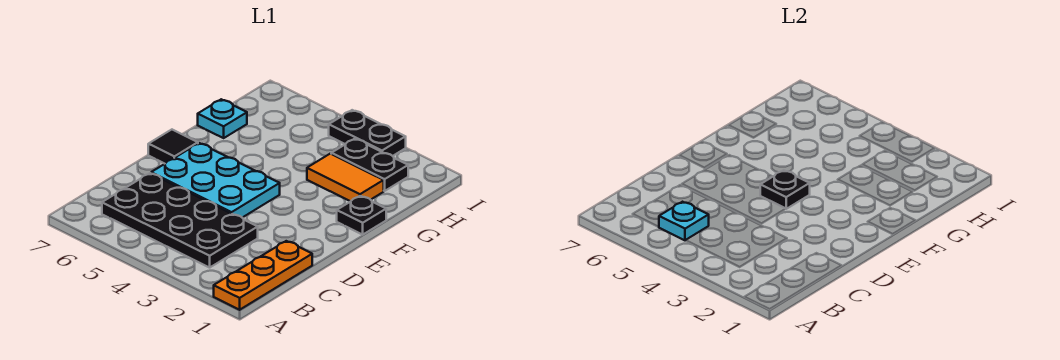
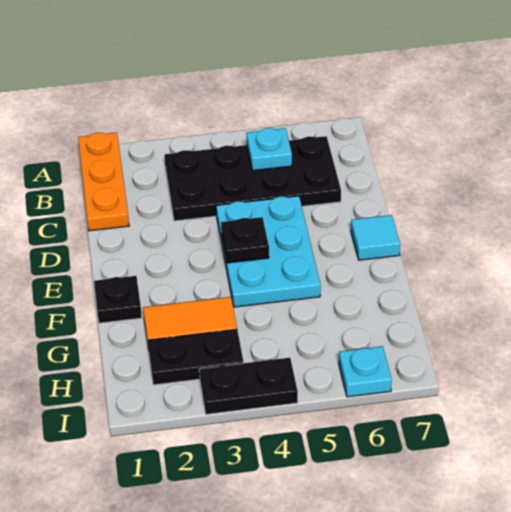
cyan 2x3 plate [151,143,280,218] -> cyan 2x3 plate turned to [216,196,321,307]
black 1x1 tile [148,130,198,164] -> cyan 1x1 tile [351,215,400,260]
cyan 1x1 plate [198,99,247,138] -> cyan 1x1 plate moved to [339,346,392,397]

